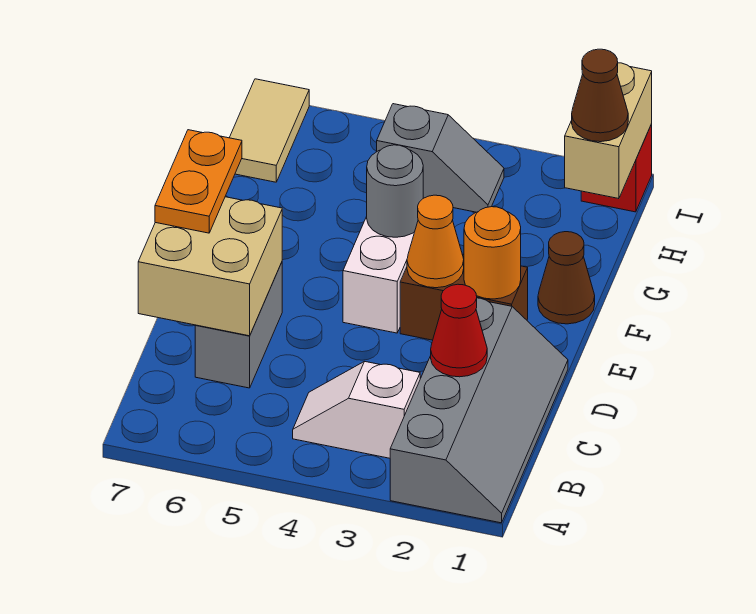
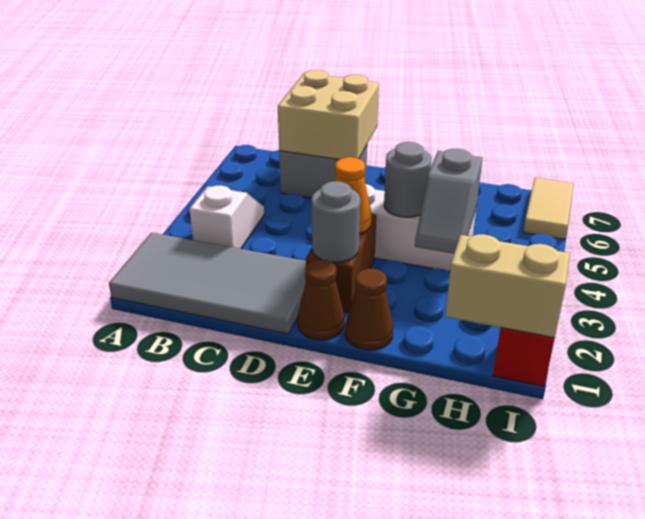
grey 2x4 slope [390,298,568,523] -> grey 2x4 tile [109,233,306,334]
red 1x1 cone [431,284,487,377] -> none
orange 1x2 plate [155,130,242,233] -> none
orange 1x1 round brick [464,207,521,299] -> grey 1x1 round brick [311,181,360,262]
brown 1x1 cone [572,49,628,142] -> brown 1x1 cone moved to [297,260,345,340]
tan 1x2 tile [230,79,309,182] -> tan 1x2 tile turned to [524,178,574,239]

